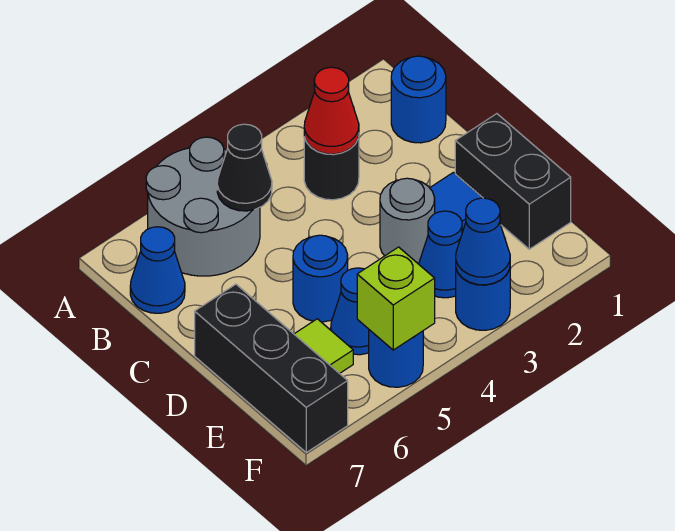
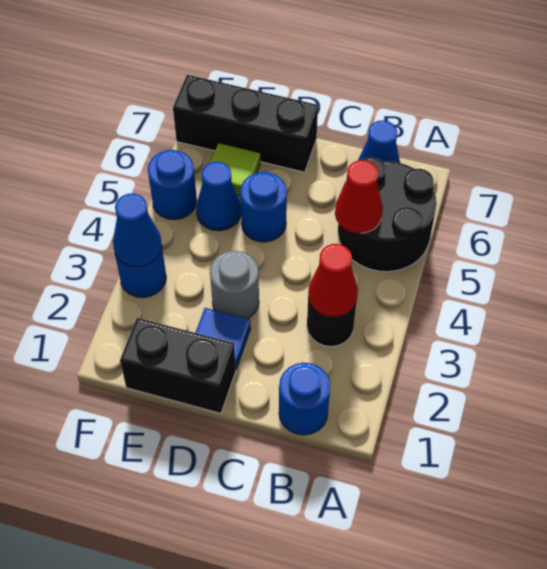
grey 2x2 round brick [146,137,260,276] -> black 2x2 round brick [338,157,437,272]
black 1x1 cone [217,124,272,211] -> red 1x1 cone [335,160,383,233]
blue 1x1 cone [419,211,462,298] -> none
lime 1x1 brick [357,247,435,350] -> none

